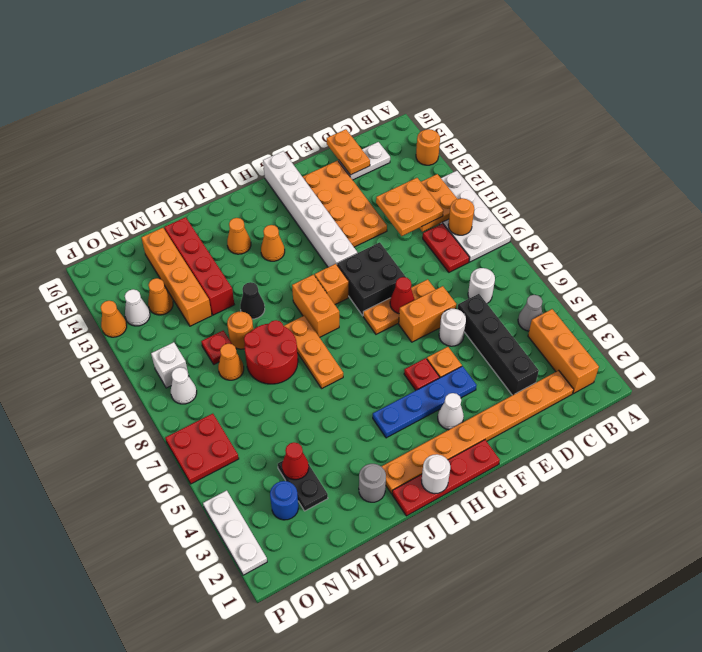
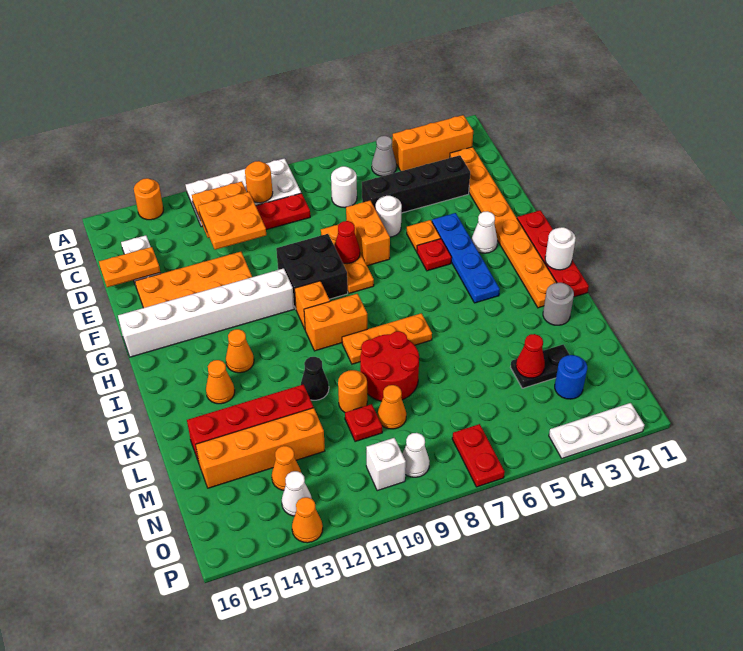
red 2x2 plate [165,414,239,484] -> red 1x2 plate [452,424,505,487]

